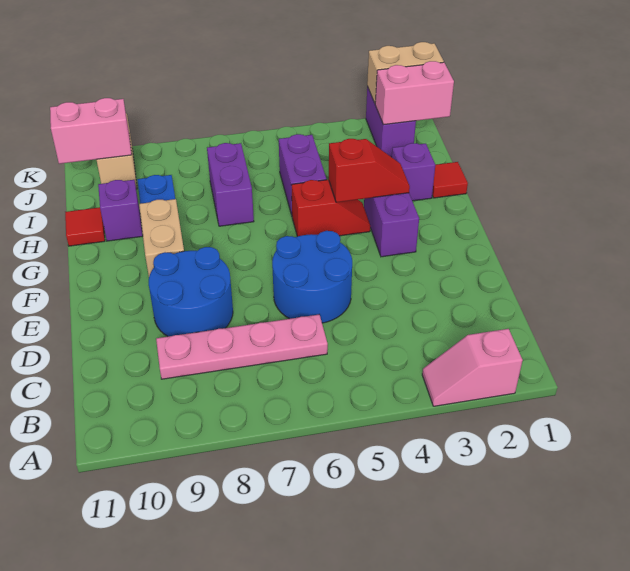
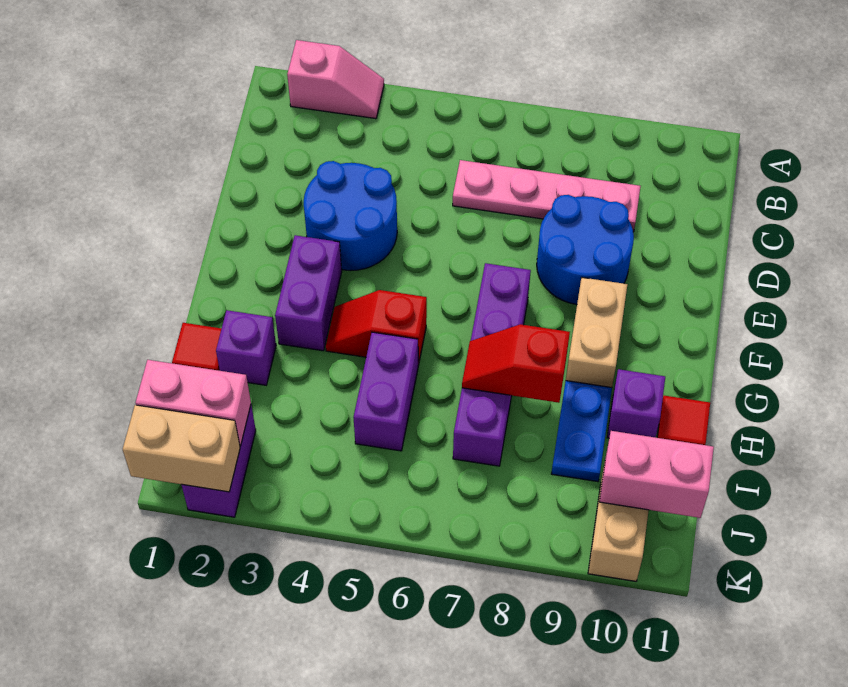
blue 2x2 round brick [272,231,352,323] -> blue 2x2 round brick moved to [304,161,397,271]
red 1x2 slope [329,139,410,202] -> red 1x2 slope moved to [462,324,570,403]
purple 1x2 brick [207,143,254,226] -> purple 1x4 brick [453,263,531,466]

